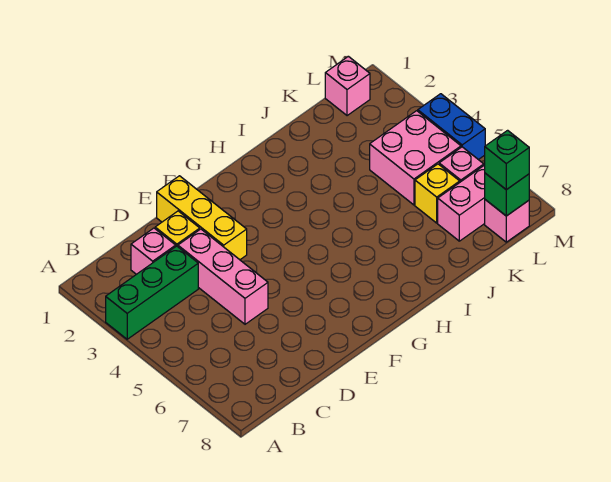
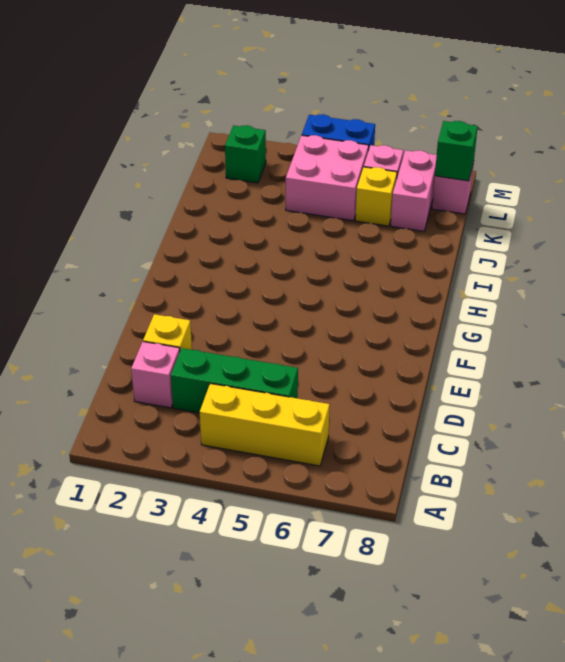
green 1x3 brick [106,246,198,339] -> green 1x3 brick turned to [171,348,298,413]
pink 1x3 brick [178,229,268,324] -> none
yellow 1x3 brick [157,176,247,260] -> yellow 1x3 brick moved to [200,384,330,466]
pink 1x1 brick [325,56,370,116] -> none
green 1x1 brick [485,130,529,190] -> green 1x1 brick moved to [225,125,266,183]

